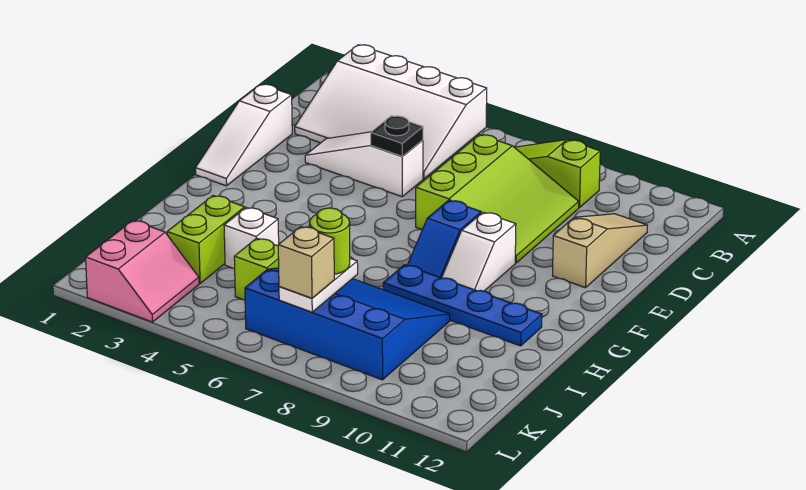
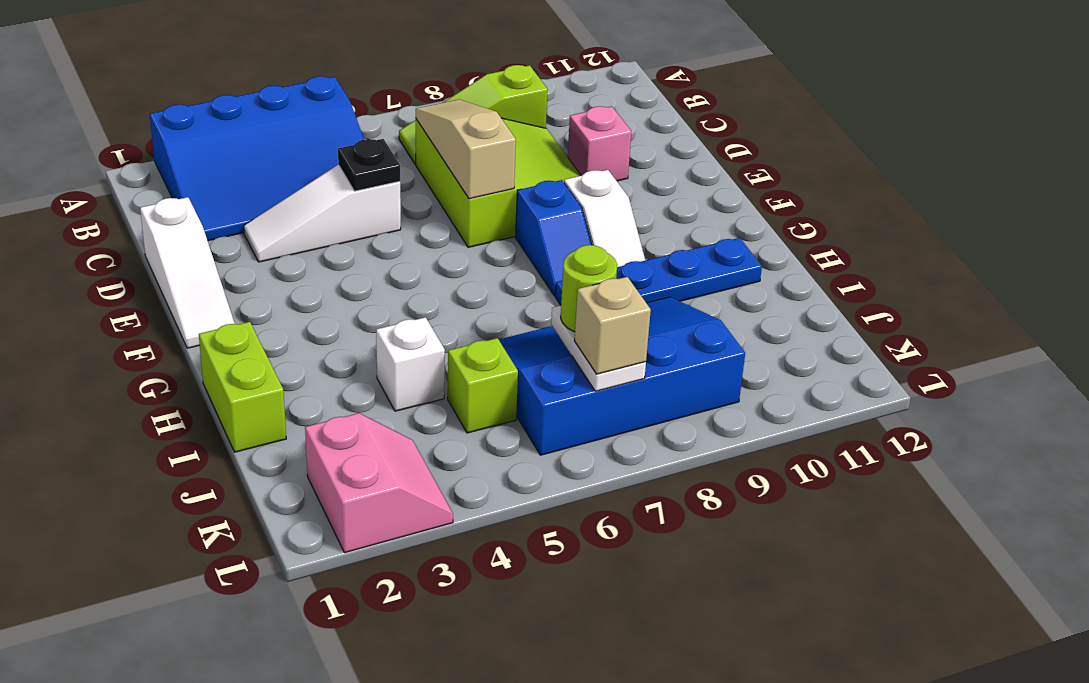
white 3x4 slope [295,45,487,179] -> blue 3x4 slope [150,76,364,241]
tan 1x3 slope [553,214,647,288] -> tan 1x3 slope moved to [416,100,516,199]
none -> pink 1x1 brick [568,106,631,181]
lime 1x2 brick [167,196,245,284] -> lime 1x2 brick moved to [199,322,286,452]

